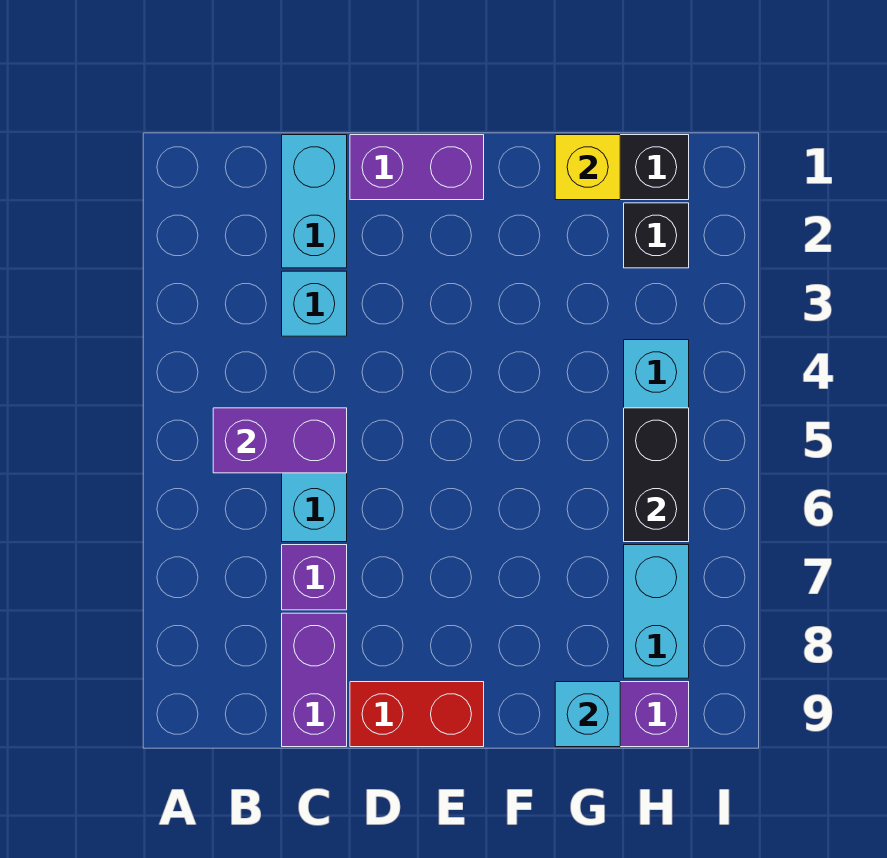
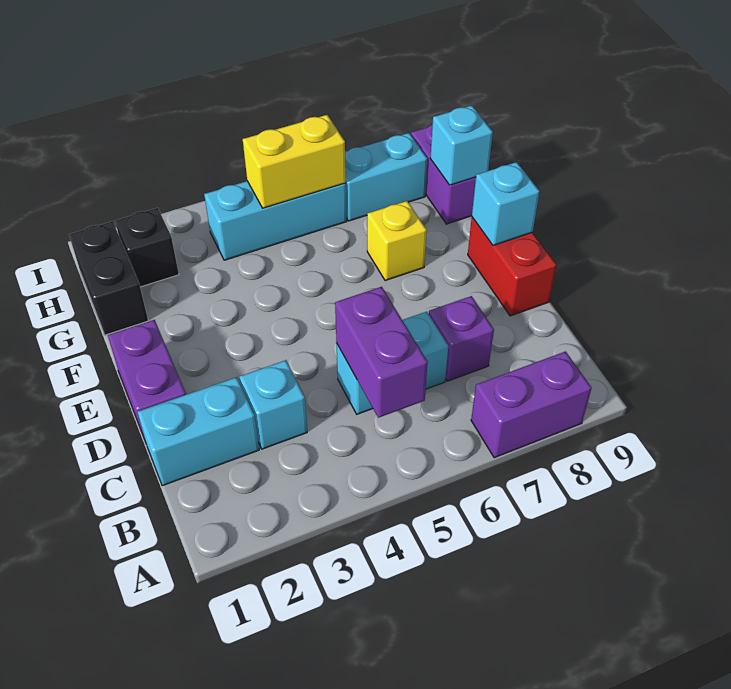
purple 1x2 brick [282,613,347,747] -> purple 1x2 brick moved to [471,352,592,458]
none -> cyan 1x1 brick [472,162,540,245]
yellow 1x1 brick [555,135,620,200] -> yellow 1x1 brick moved to [367,201,427,281]
black 1x2 brick [624,408,689,542] -> yellow 1x2 brick [243,115,346,208]

